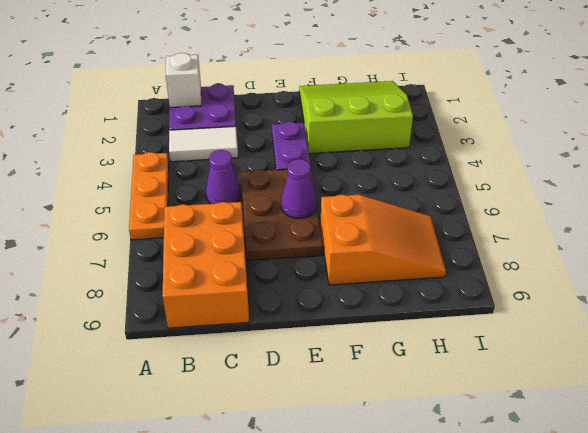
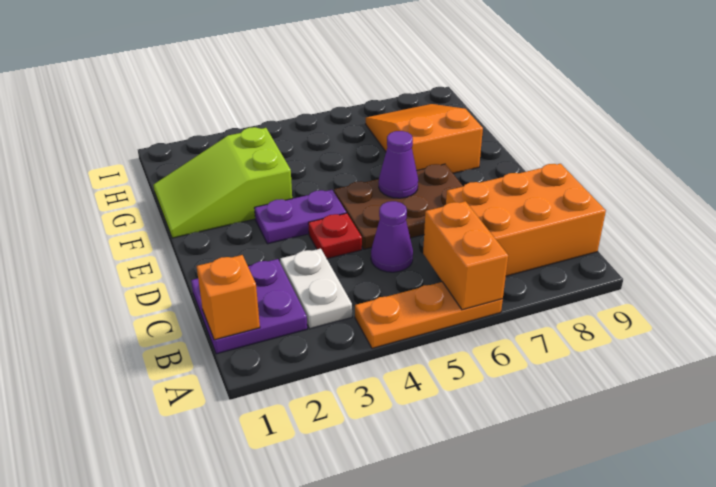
none -> orange 1x2 brick [423,201,508,310]
white 1x1 brick [166,53,201,108] -> orange 1x1 brick [197,255,260,340]
white 1x2 tile [169,126,238,162] -> white 1x2 plate [280,249,352,329]
none -> red 1x1 plate [308,213,362,259]
lime 3x3 slope [299,81,413,154] -> lime 2x3 slope [154,127,292,238]

